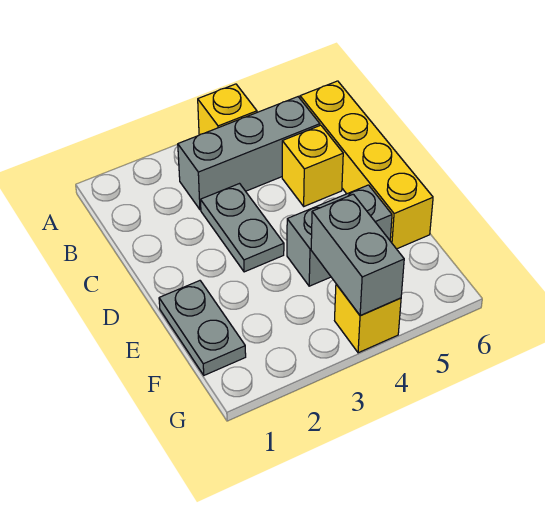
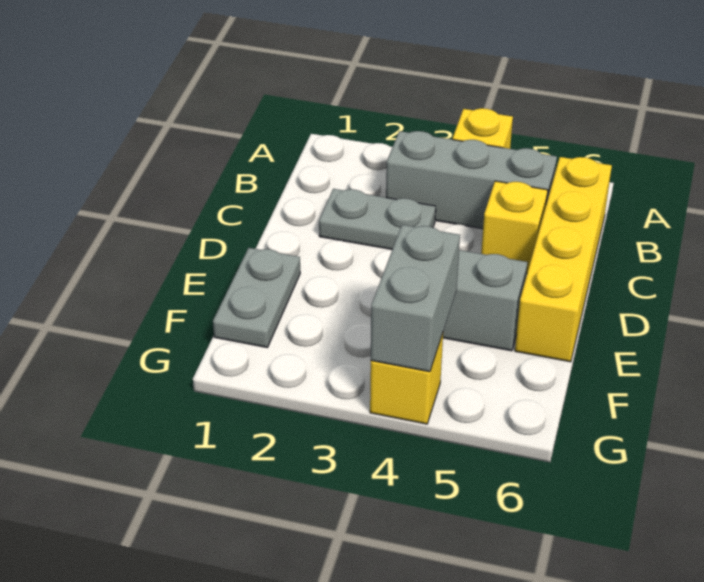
grey 1x2 plate [201,184,284,272] -> grey 1x2 plate turned to [319,189,436,249]

